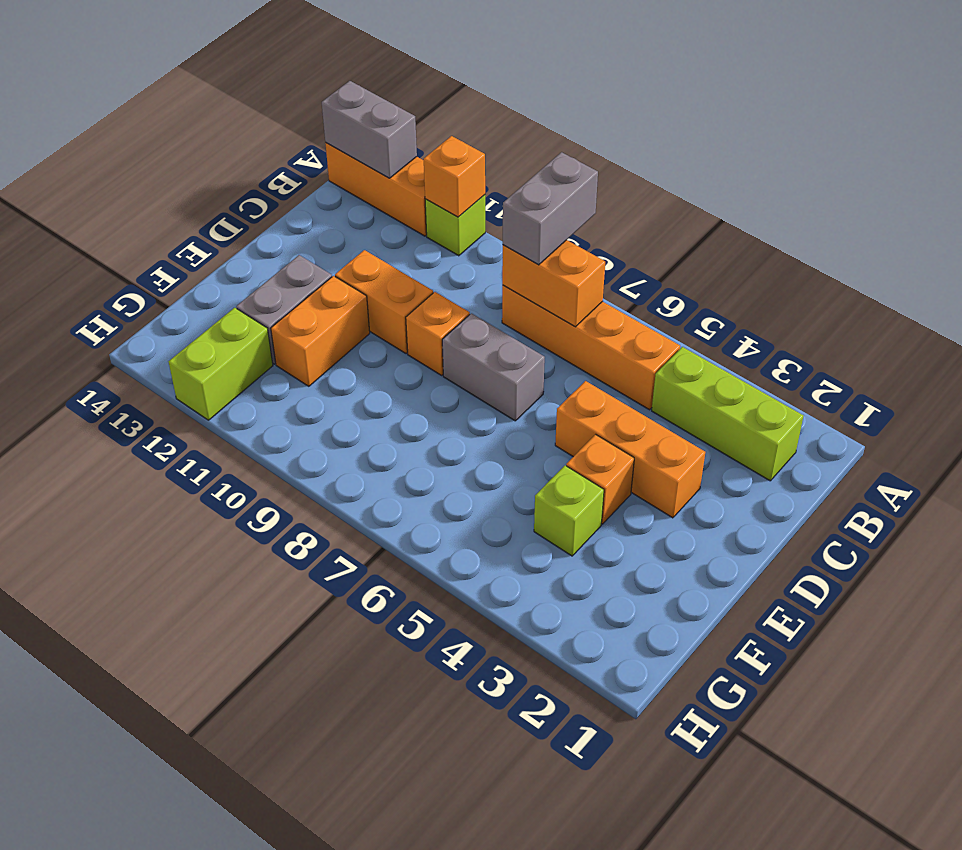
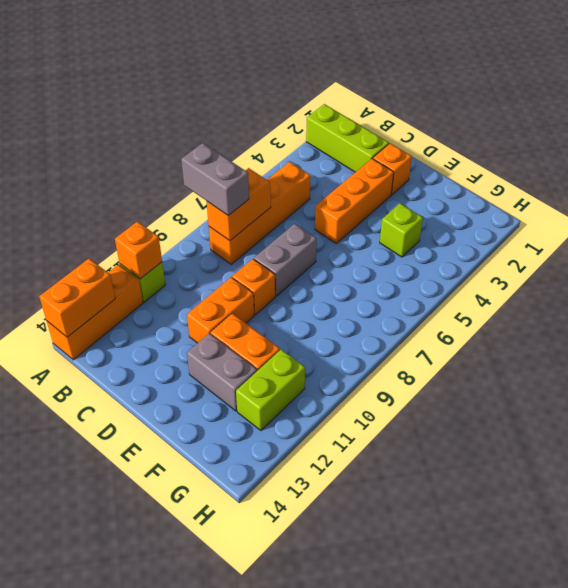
grey 1x2 brick [322,81,417,178] -> orange 1x2 brick [39,259,115,337]
lime 1x3 brick [652,347,804,481] -> lime 1x3 brick turned to [306,104,389,172]
orange 1x1 brick [566,434,634,524] -> orange 1x1 brick moved to [373,143,412,195]
lime 1x2 brick [169,308,273,420] -> lime 1x2 brick turned to [236,349,305,431]

